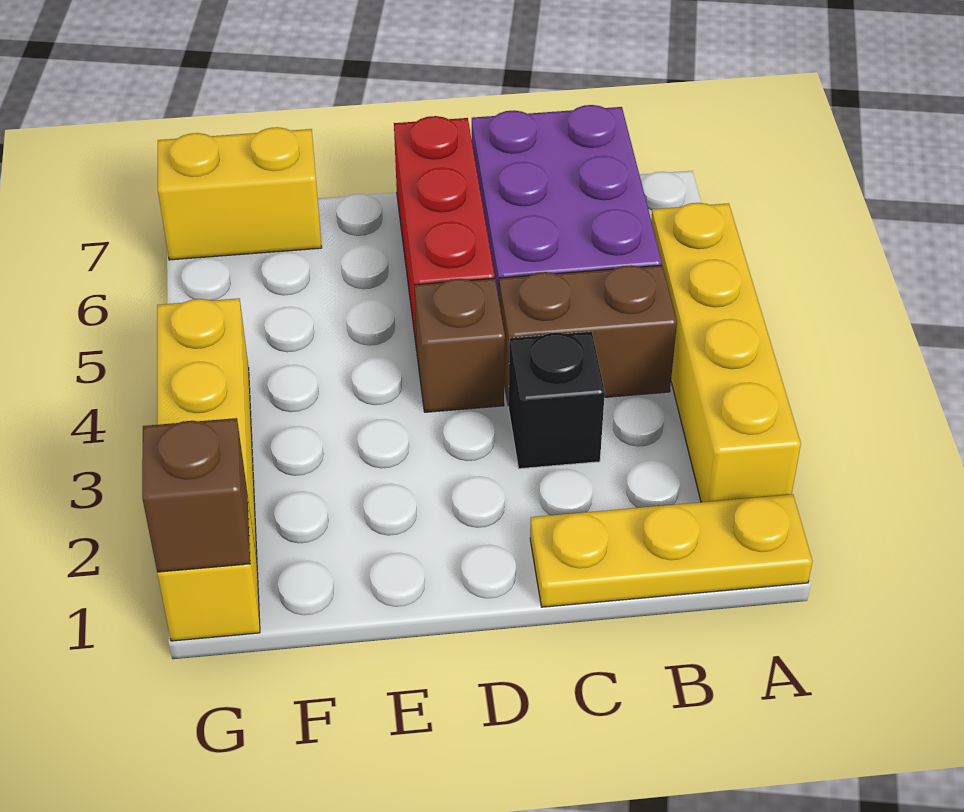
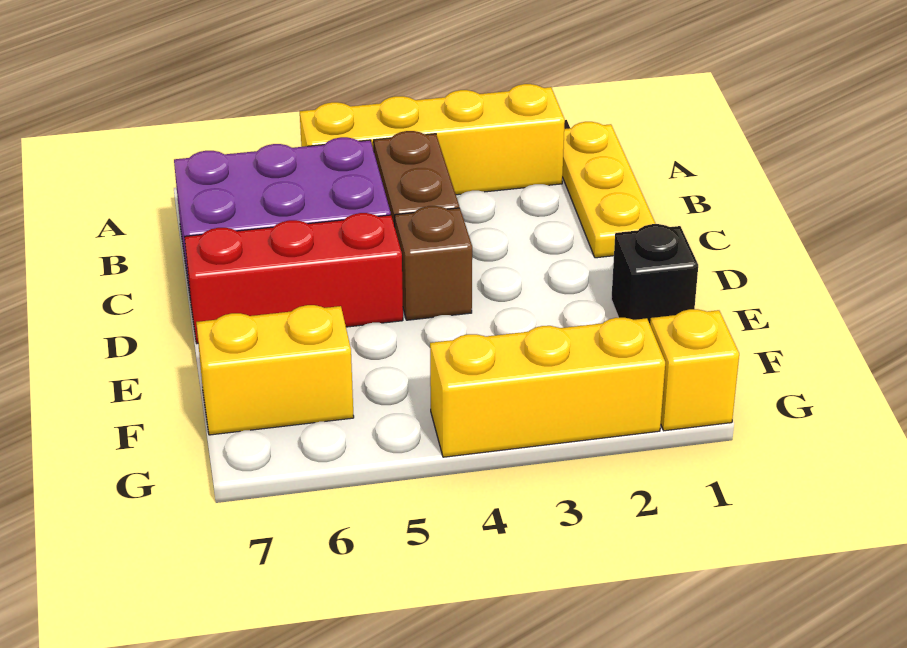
black 1x1 brick [509,332,605,469] -> black 1x1 brick moved to [611,224,698,324]
yellow 1x2 brick [158,127,322,260] -> yellow 1x2 brick turned to [196,305,354,435]
brown 1x1 brick [142,418,250,572] -> none

